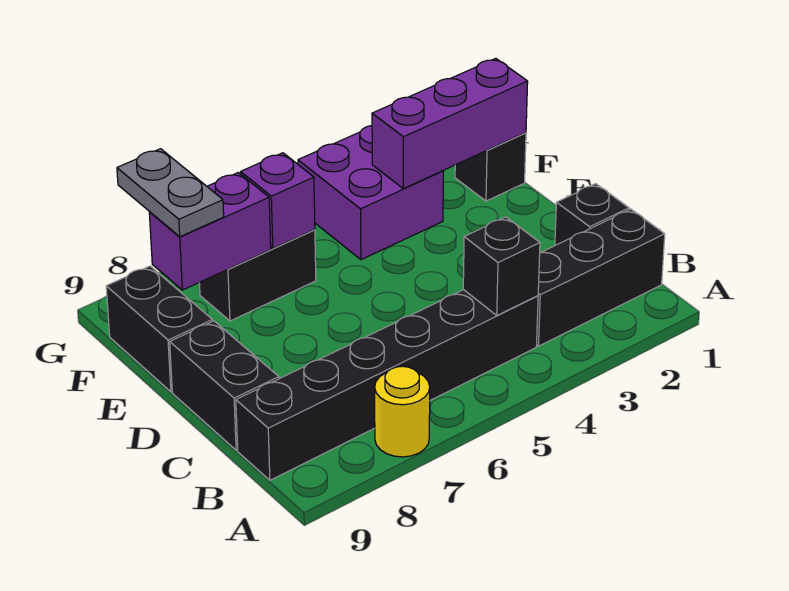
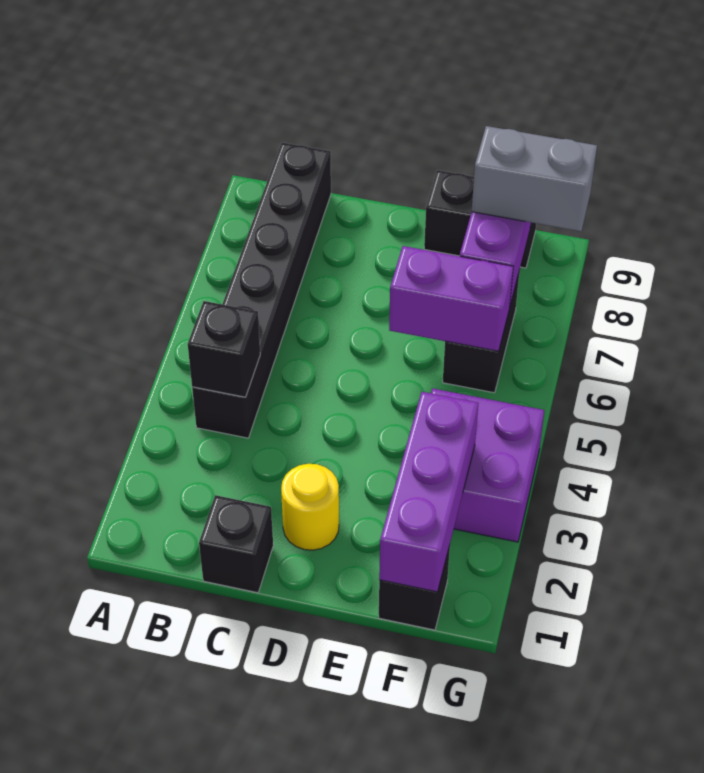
yellow 1x1 round brick [375,366,430,457] -> yellow 1x1 round brick moved to [281,464,339,550]
black 1x3 brick [537,209,665,346] -> none
black 1x2 brick [170,321,279,450] -> none
purple 1x1 brick [241,153,315,248] -> purple 1x2 brick [389,246,513,351]
grey 1x2 plate [117,149,224,237] -> grey 1x2 brick [472,126,597,231]

